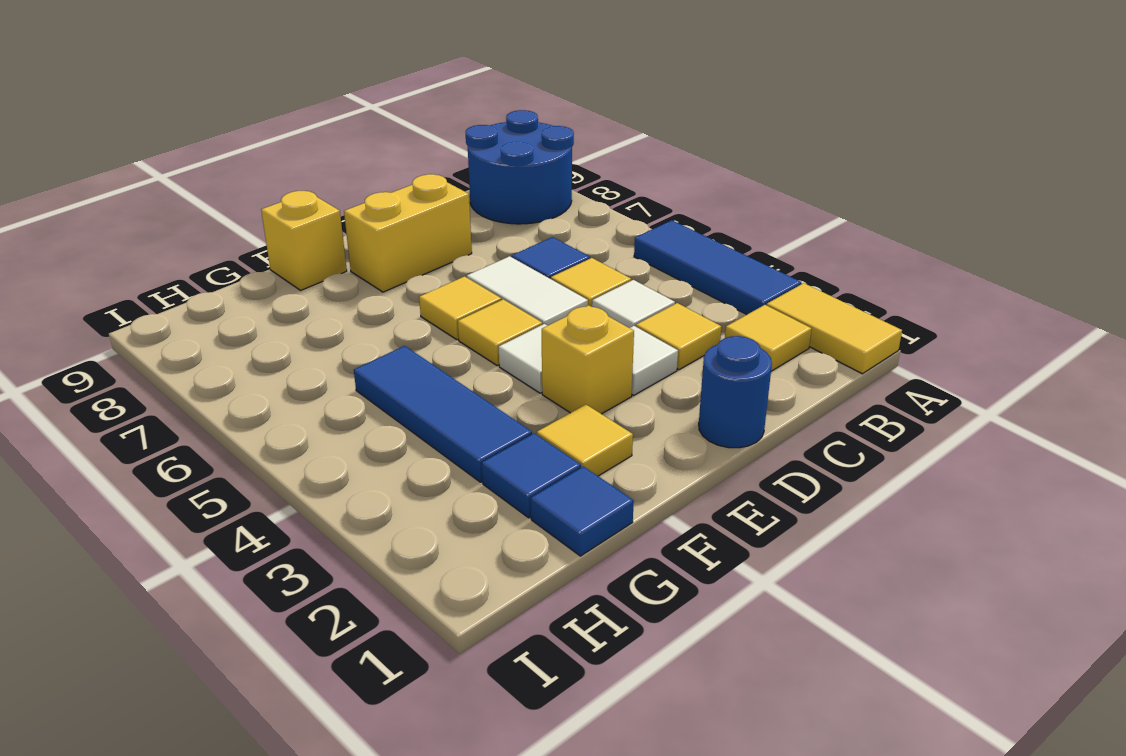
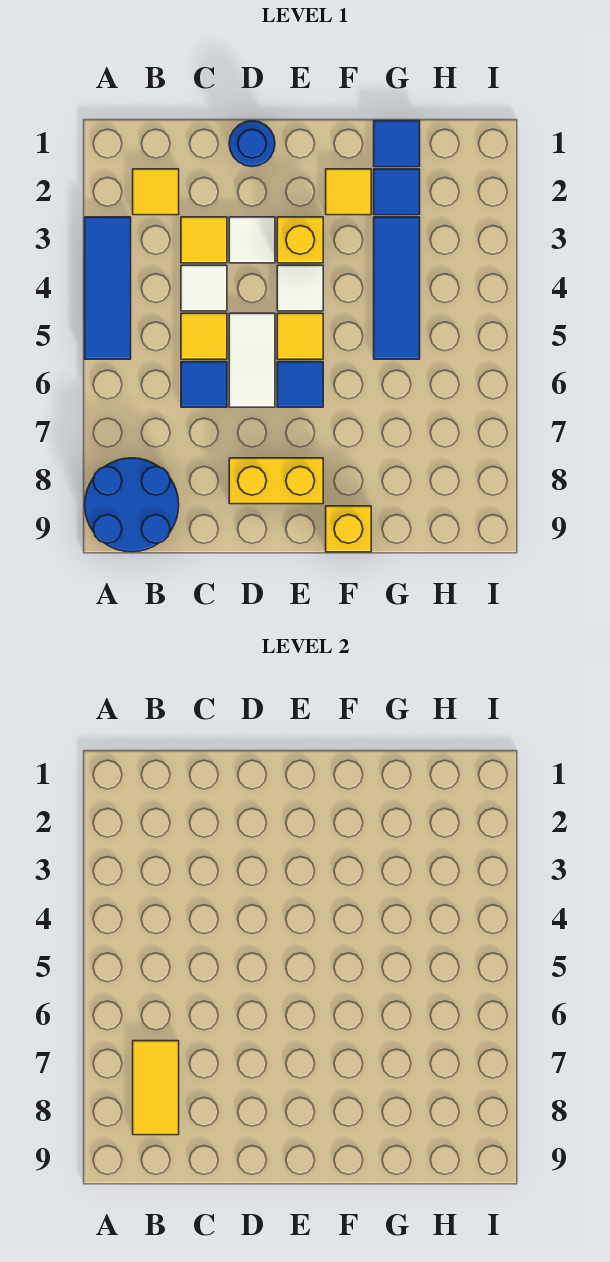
yellow 1x2 tile [767,283,902,374] -> yellow 1x2 tile moved to [133,1041,179,1135]
yellow 1x1 tile [419,276,501,340] -> blue 1x1 tile [277,362,323,407]

